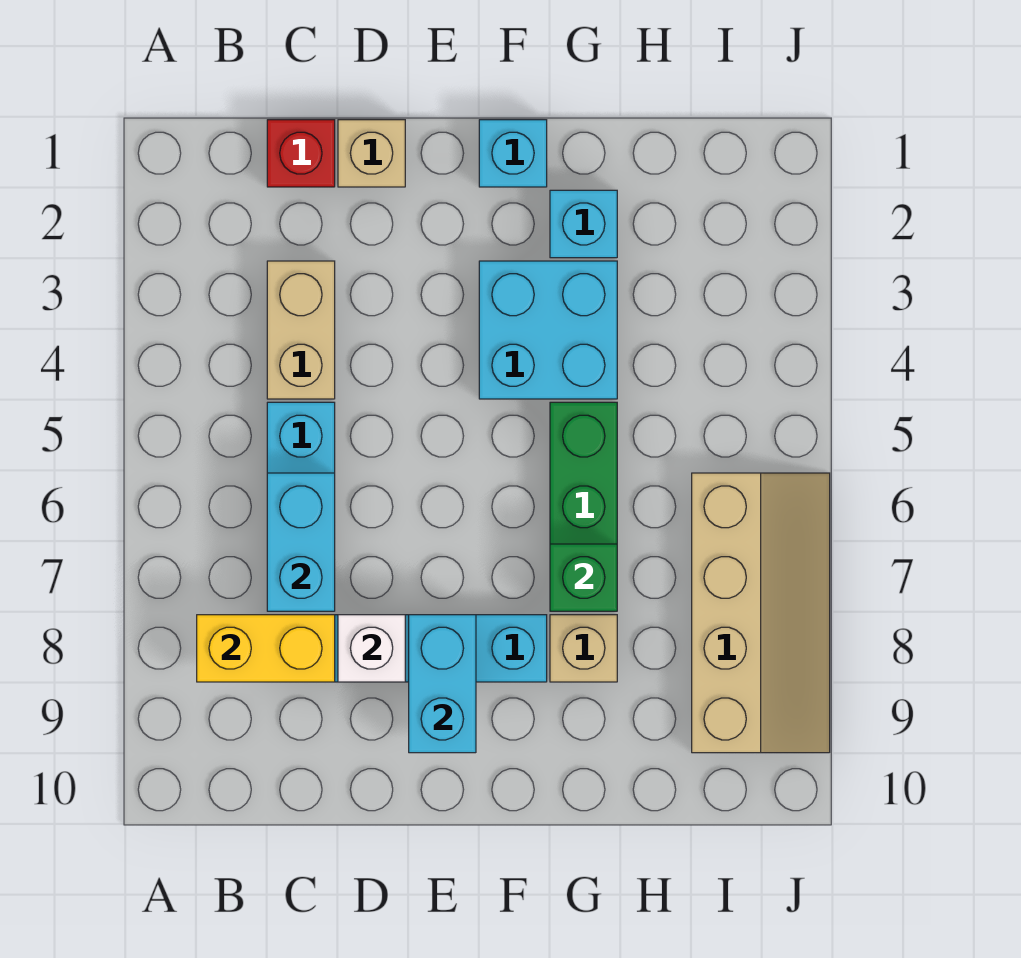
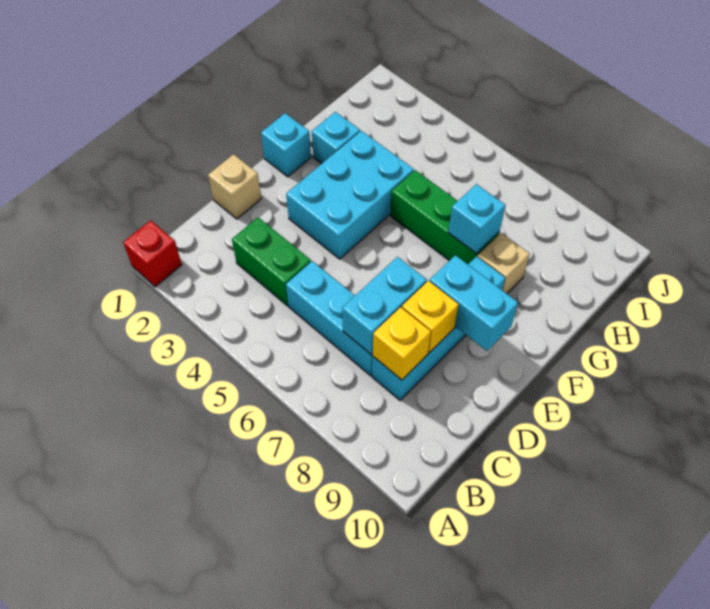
yellow 1x2 brick [197,615,335,682] -> yellow 1x1 brick [373,307,431,380]
red 1x1 brick [267,120,335,187] -> red 1x1 brick moved to [123,220,182,287]
tan 1x2 brick [267,261,335,399] -> green 1x2 brick [232,217,311,306]
cyan 1x2 brick [267,473,335,611] -> cyan 1x2 brick turned to [342,257,427,355]
white 1x1 brick [338,615,405,682] -> yellow 1x1 brick [402,281,459,353]
cyan 2x2 brick [479,261,617,399] -> cyan 2x3 brick [286,131,414,259]
green 1x1 brick [550,544,617,611] -> cyan 1x1 brick [448,184,505,254]
tan 2x4 slope [692,473,830,753] -> none

